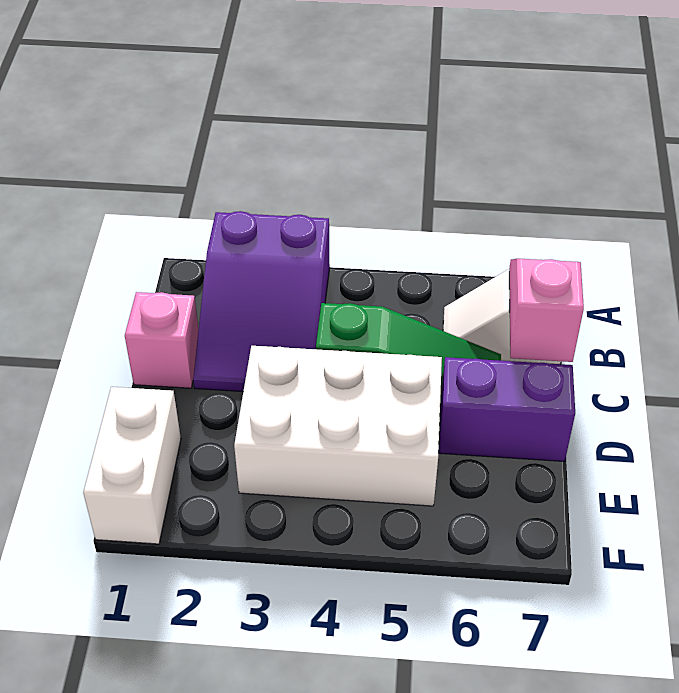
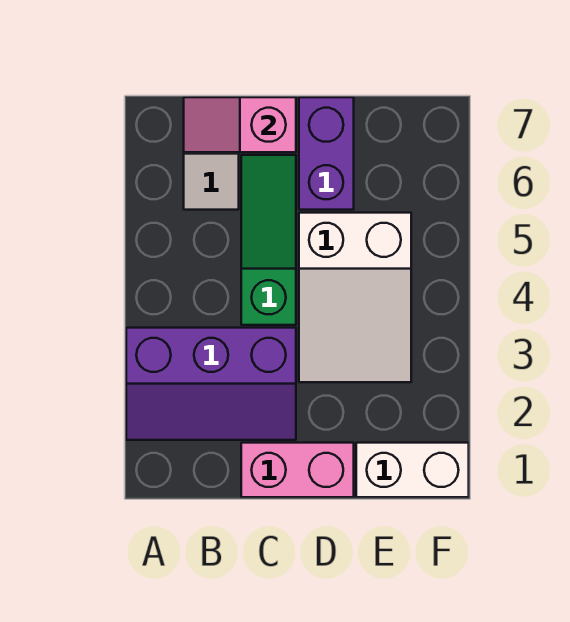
purple 2x3 slope [193,211,330,392] -> purple 2x3 slope turned to [126,328,296,440]
pink 1x1 brick [125,292,199,388] -> pink 1x2 brick [241,443,354,497]
white 2x3 brick [234,346,442,506] -> white 2x3 slope [299,213,411,382]

